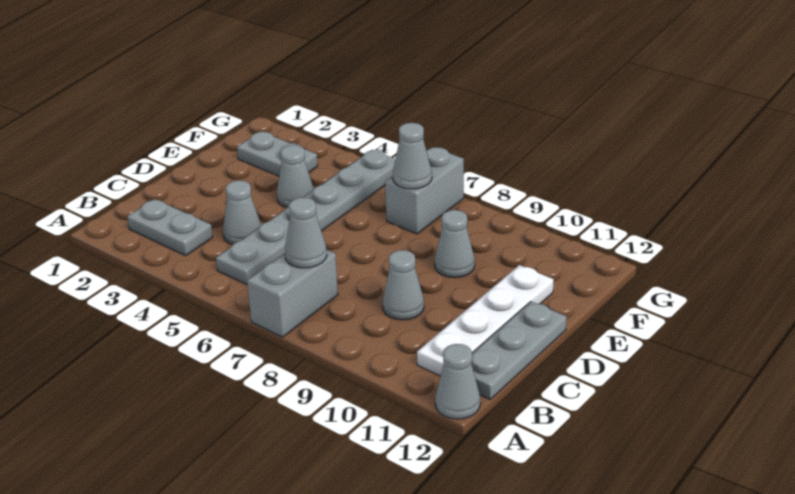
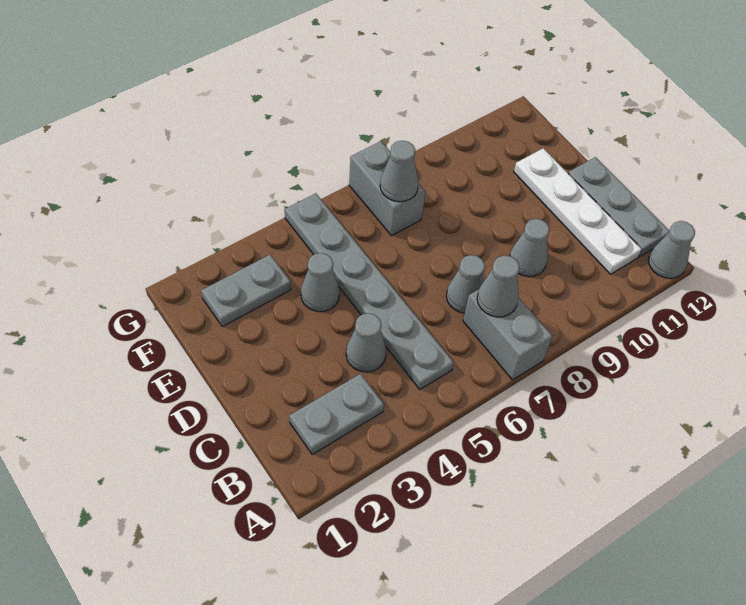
grey 1x1 cone [435,210,475,278] -> grey 1x1 cone moved to [446,255,485,313]

